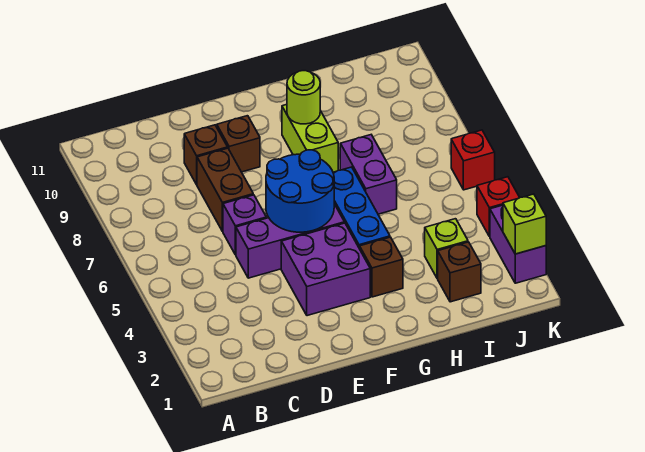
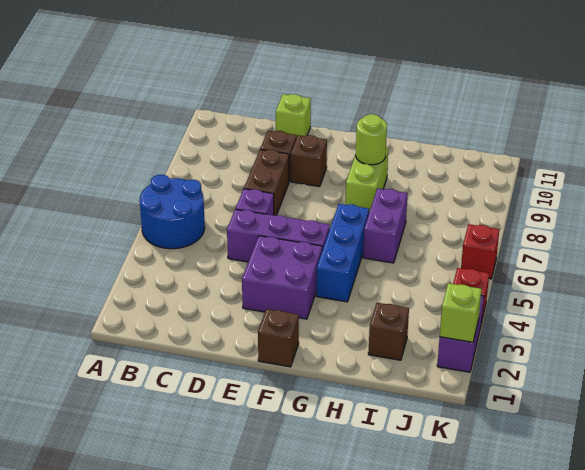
blue 2x2 round brick [266,150,334,232] -> blue 2x2 round brick moved to [140,175,205,249]
brown 1x1 brick [360,237,403,297] -> brown 1x1 brick moved to [258,309,299,367]
lime 1x1 brick [425,219,468,279] -> lime 1x1 brick moved to [276,94,311,136]

